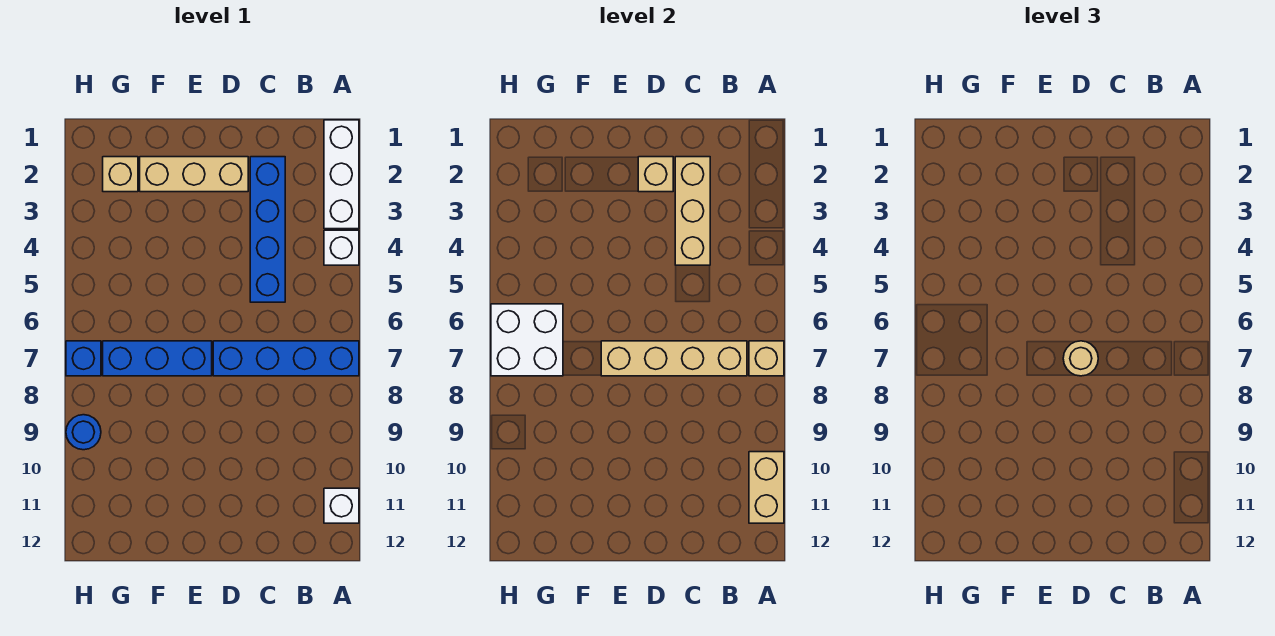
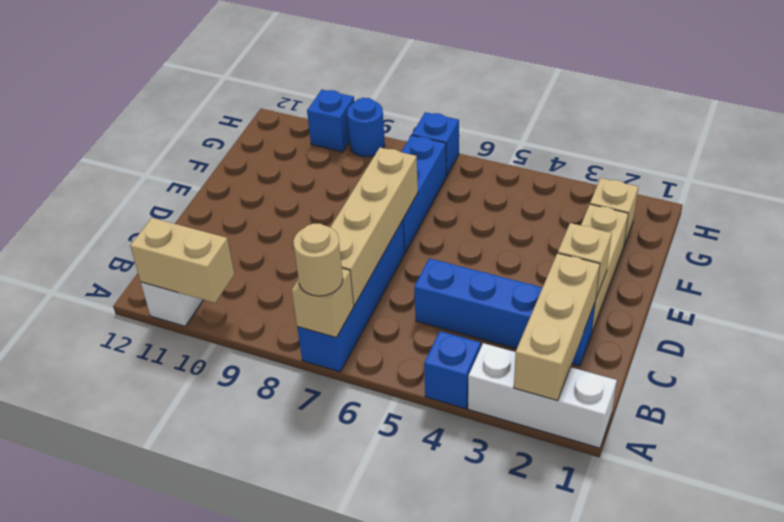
white 1x1 brick [324,230,359,265] -> blue 1x1 brick [424,331,481,409]
tan 1x3 brick [675,157,710,265] -> tan 1x3 brick turned to [514,253,600,401]
tan 1x1 round brick [1063,341,1098,376] -> tan 1x1 round brick moved to [293,223,343,296]
white 2x2 brick [491,304,563,376] -> none
none -> blue 1x1 brick [307,90,354,152]

